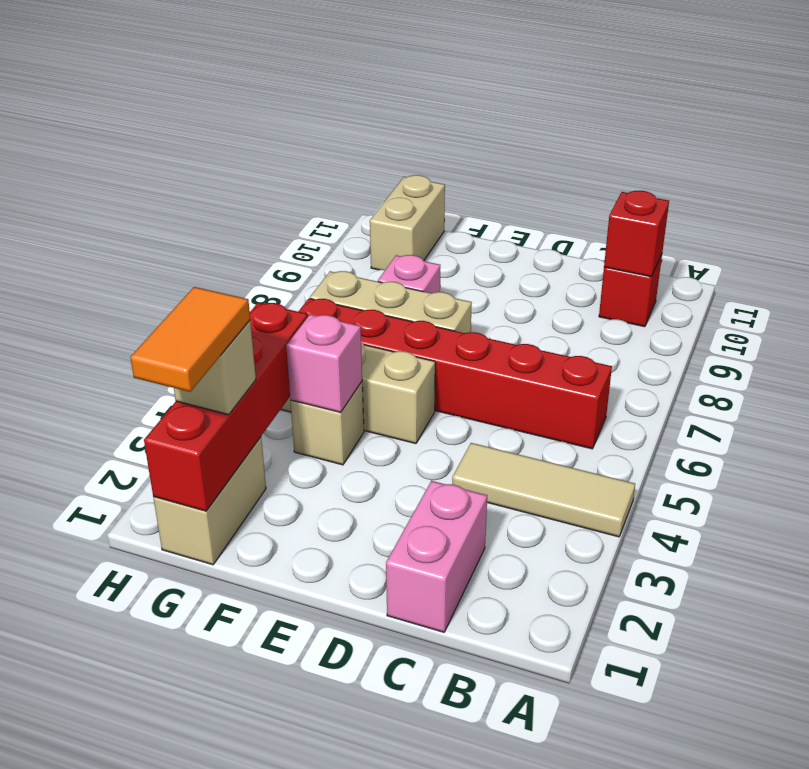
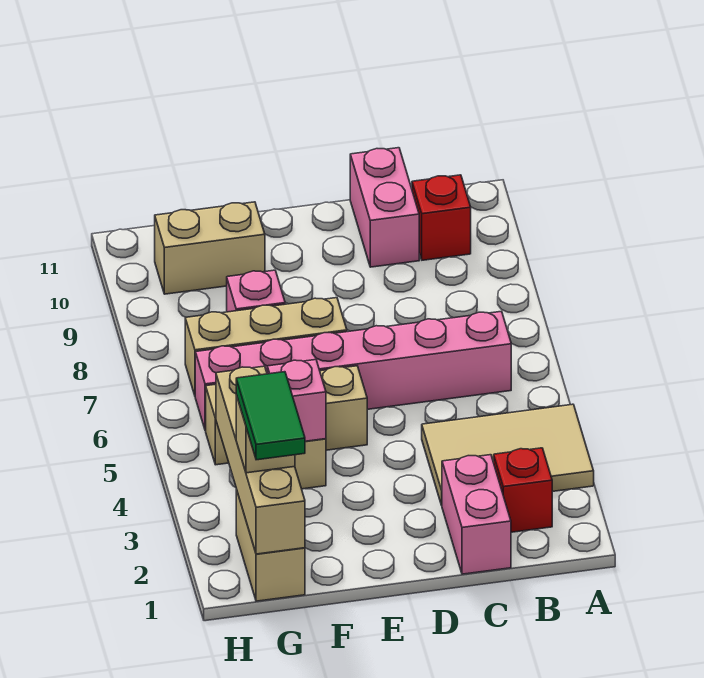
tan 1x3 tile [452,443,635,537] -> tan 2x3 tile [422,404,594,505]
red 1x6 brick [298,298,612,449] -> pink 1x6 brick [195,311,511,431]
red 1x1 brick [604,191,669,277] -> red 1x1 brick moved to [494,448,552,532]
none -> pink 1x2 brick [350,148,419,267]
red 1x4 brick [144,303,308,511] -> tan 1x4 brick [216,366,305,554]
orange 1x2 tile [130,287,250,392] -> green 1x2 tile [236,372,305,460]
tan 1x2 brick [370,175,445,270] -> tan 1x2 brick turned to [155,202,265,294]

